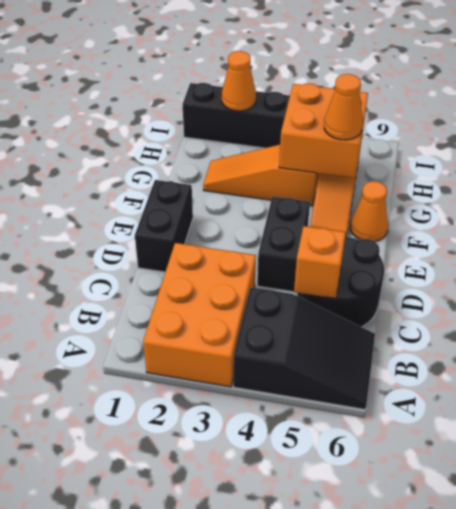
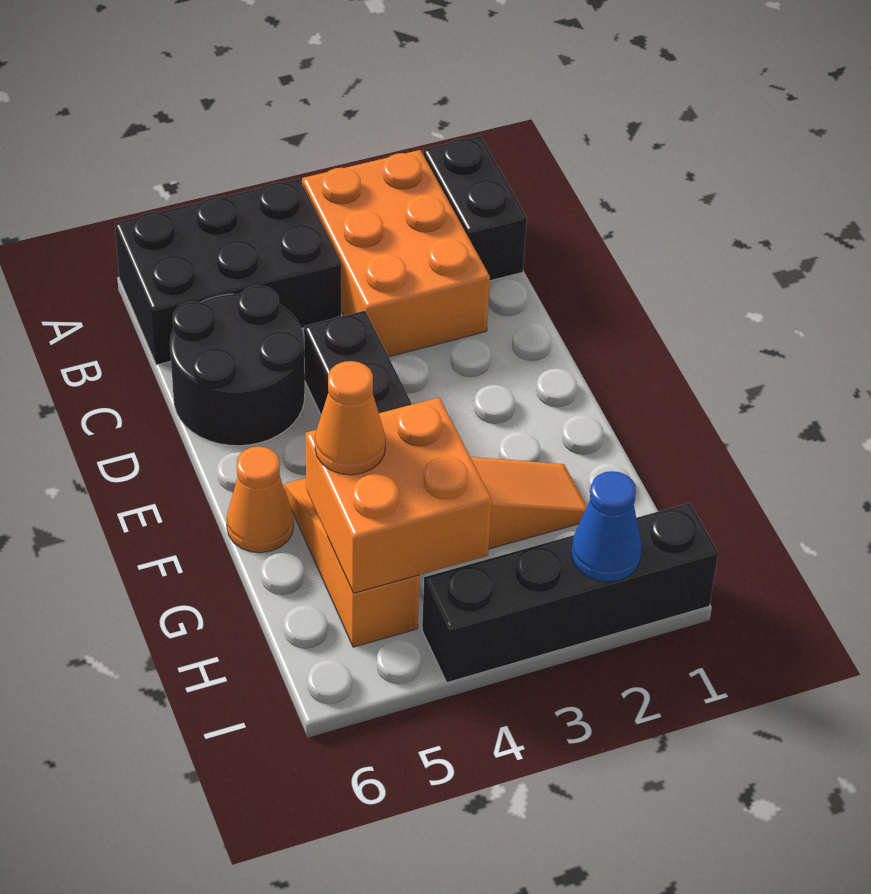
black 2x3 slope [233,287,375,409] -> black 2x3 brick [115,179,341,365]
orange 1x1 brick [294,226,346,299] -> none
black 1x2 brick [135,180,193,272] -> black 1x2 brick moved to [423,136,527,281]
orange 1x1 cone [222,51,256,111] -> blue 1x1 cone [571,471,642,582]

